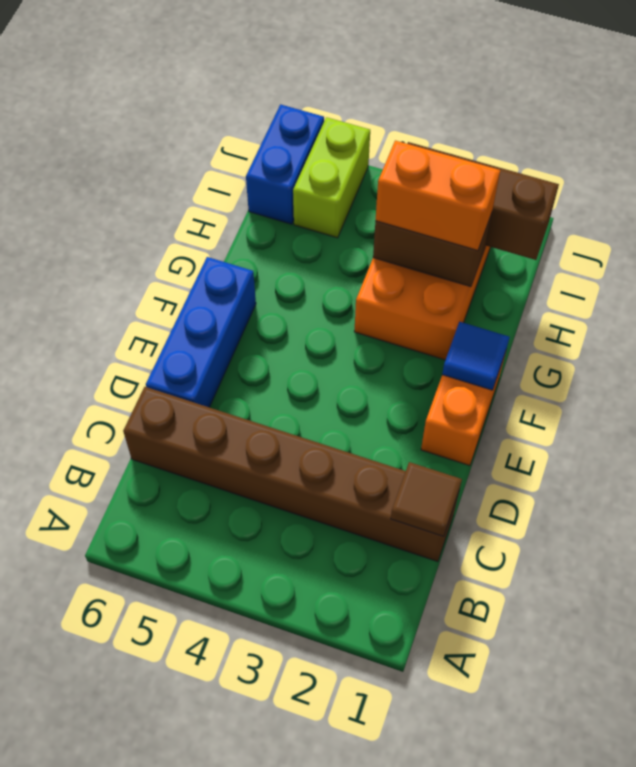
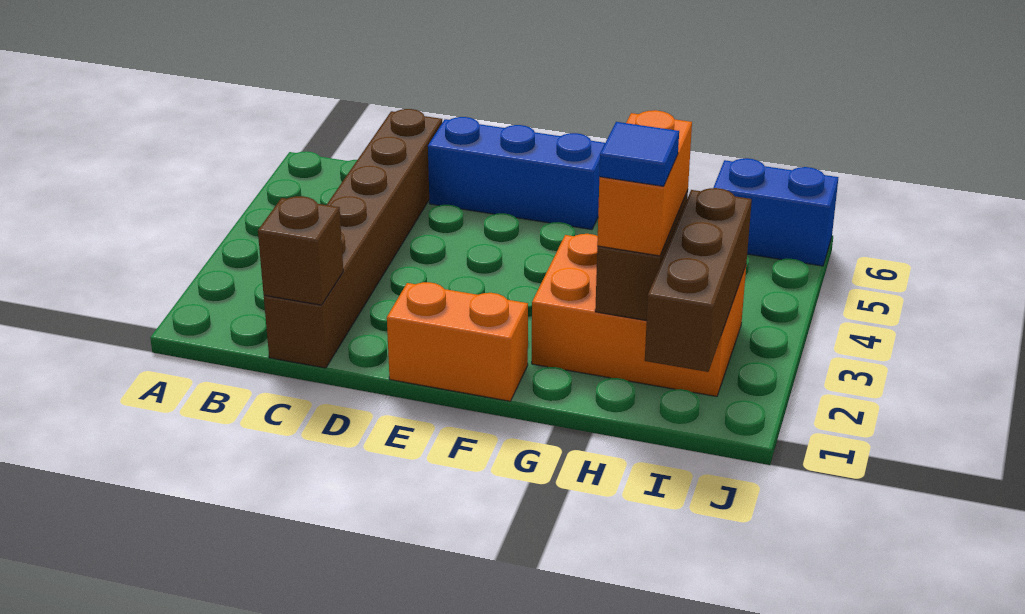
brown 1x1 tile [391,462,462,537] -> brown 1x1 brick [258,196,343,305]
blue 1x1 tile [442,322,509,390] -> blue 1x1 tile moved to [599,122,679,186]
lime 1x2 brick [293,117,370,238] -> none

